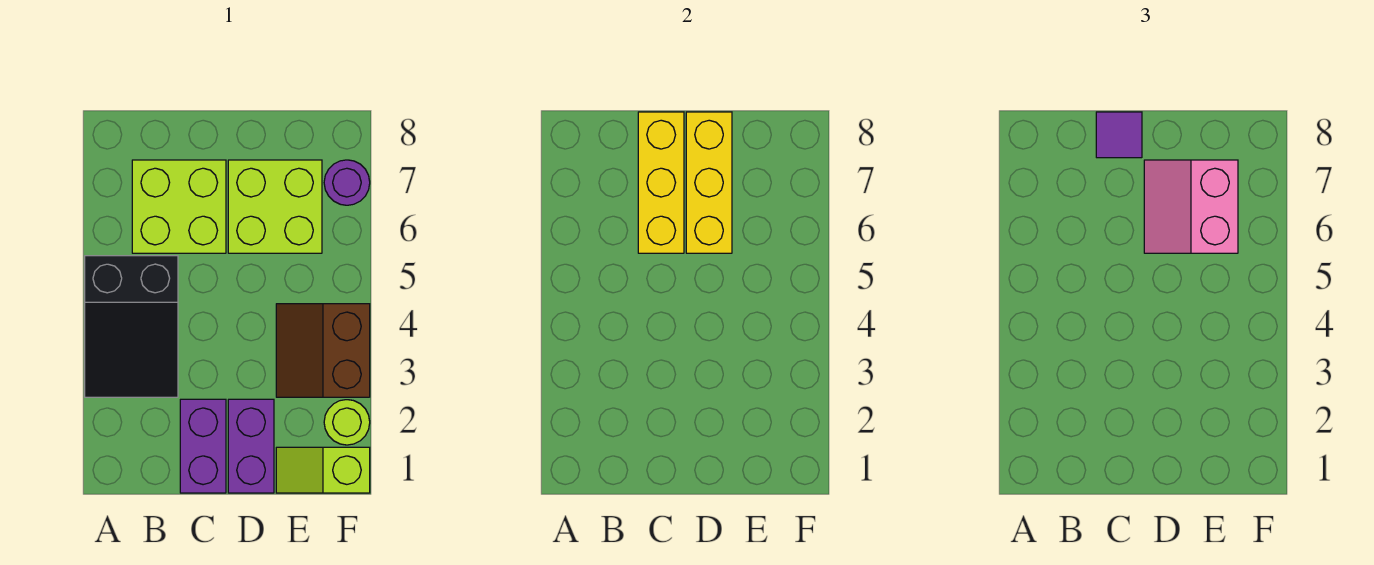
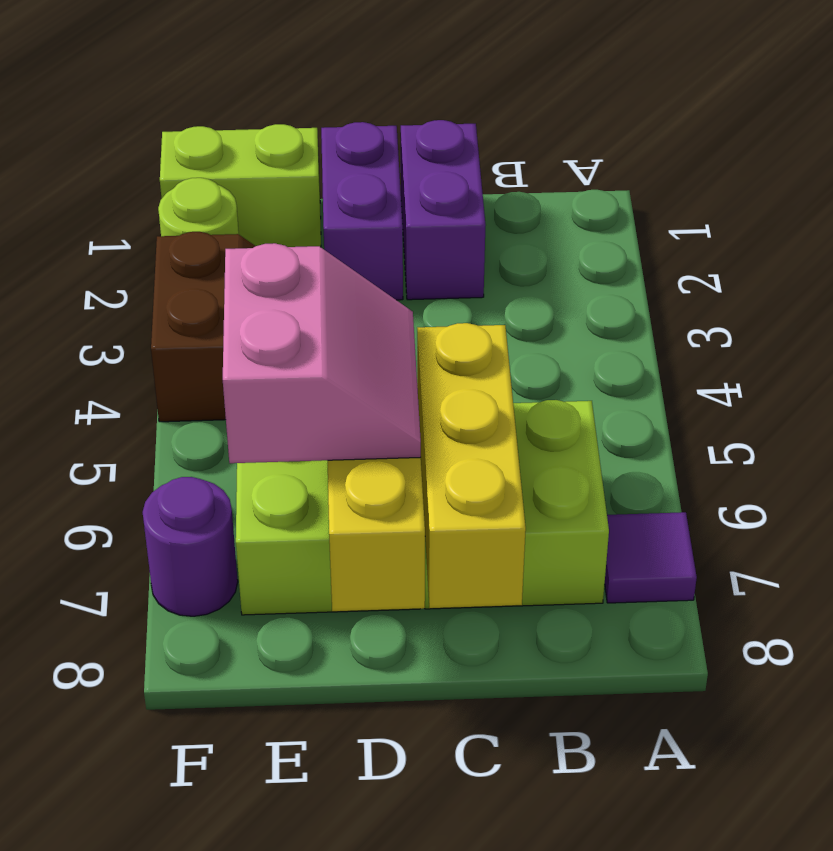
black 2x3 slope [85,256,178,397] -> none
purple 1x1 tile [1096,112,1142,158] -> purple 1x1 tile moved to [605,512,697,603]
lime 1x2 slope [276,447,370,493] -> lime 1x2 brick [160,124,321,247]

